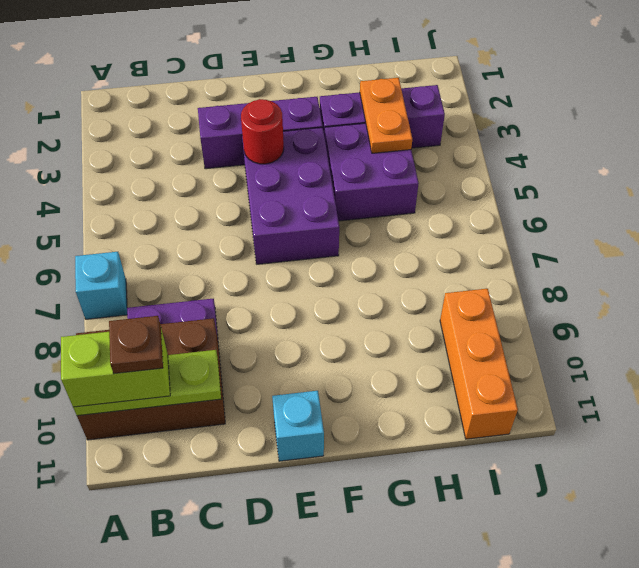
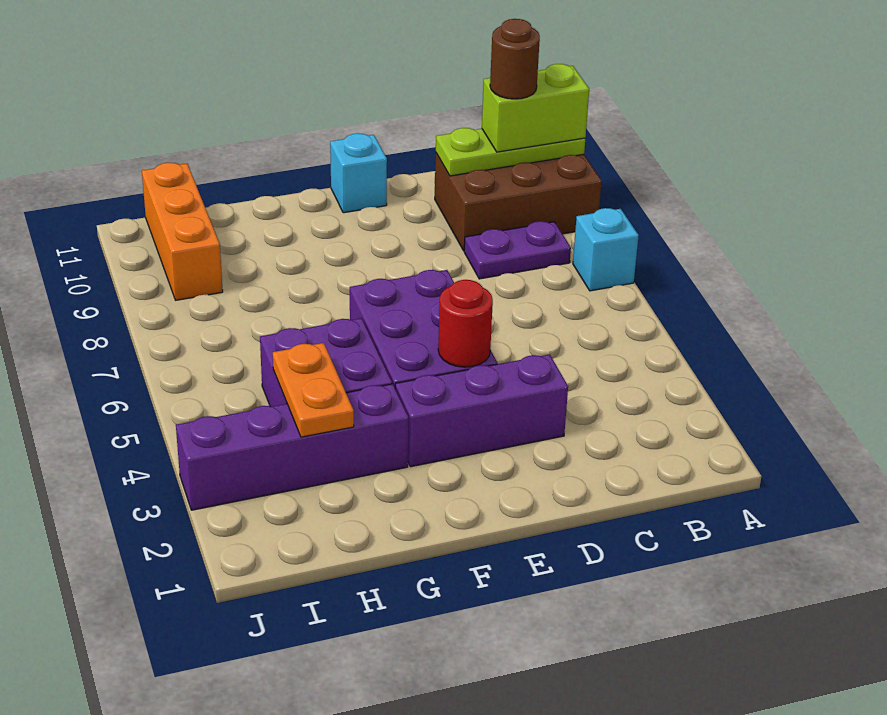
brown 1x1 plate [109,316,163,374] -> brown 1x1 round brick [490,19,540,99]
purple 1x3 brick [320,85,445,148] -> purple 1x4 brick [176,384,409,510]

